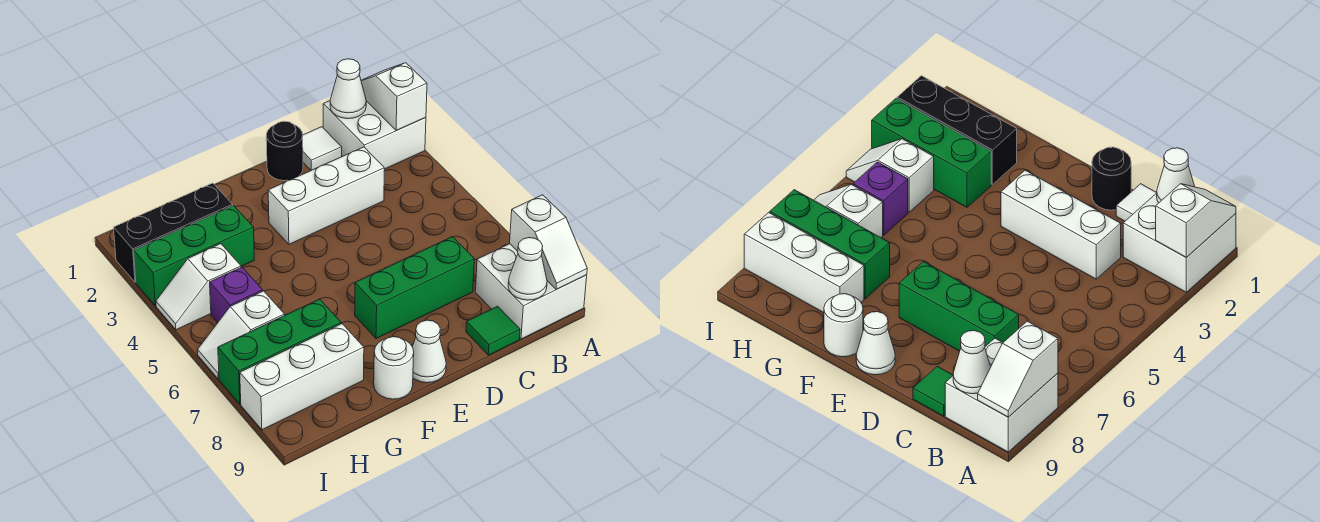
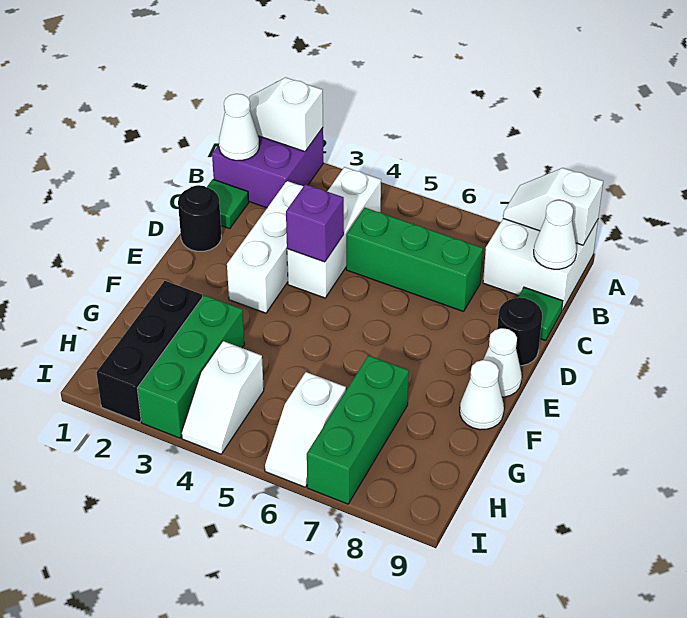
white 2x2 brick [323,101,426,169] -> purple 2x2 brick [212,128,323,208]
white 1x2 slope [510,195,587,290] -> white 1x2 slope turned to [503,168,603,245]
white 1x1 tile [303,127,342,170] -> green 1x1 tile [207,179,249,229]
green 1x3 brick [355,237,474,339] -> green 1x3 brick turned to [346,208,483,311]
none -> black 1x1 round brick [497,297,542,366]
white 1x1 round brick [374,337,414,399] -> white 1x1 cone [460,360,504,430]
white 1x3 brick [240,324,364,430] -> white 1x3 brick moved to [287,167,381,298]
purple 1x1 brick [210,267,263,323] -> purple 1x1 brick moved to [286,184,344,262]

